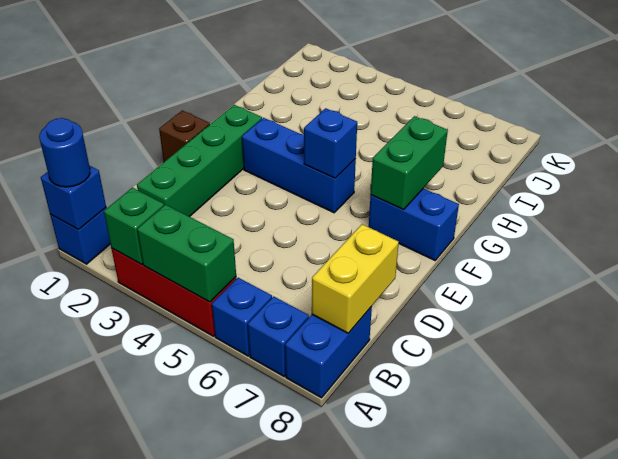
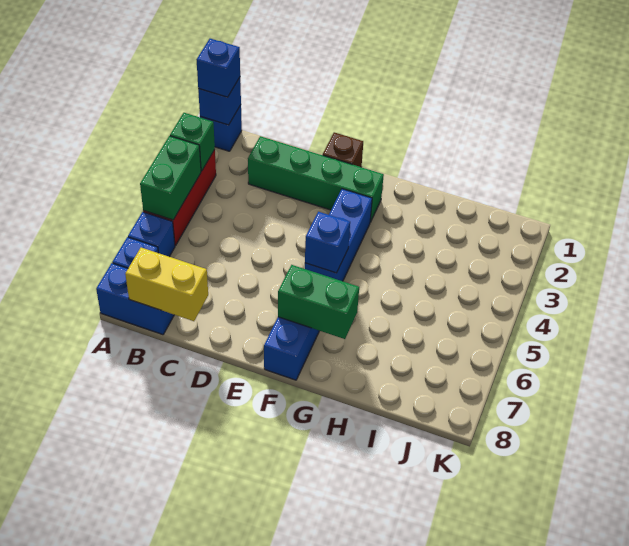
blue 1x1 round brick [39,118,90,187] -> blue 1x1 brick [197,39,240,97]

